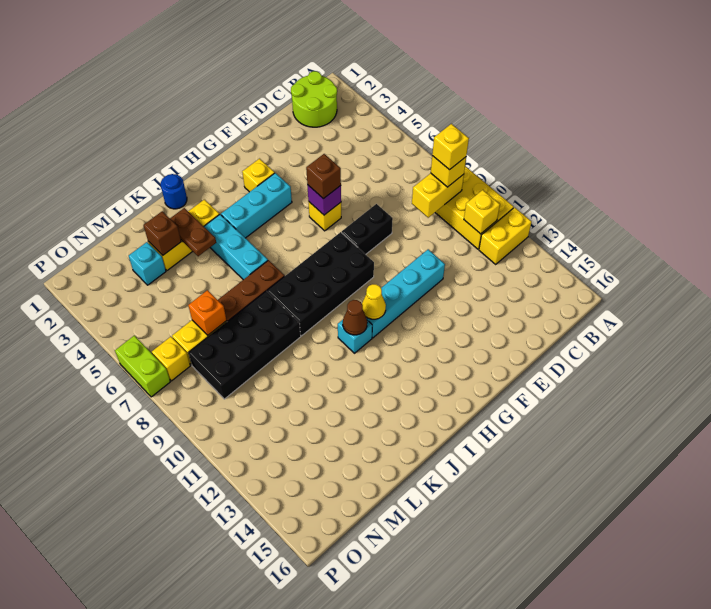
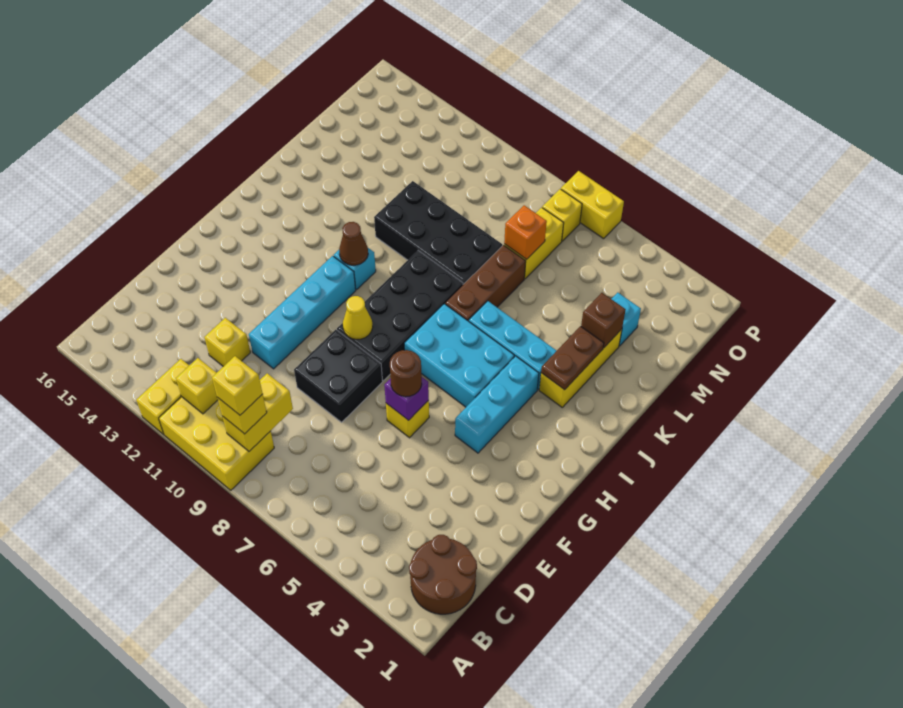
lime 2x2 round brick [291,71,337,127] -> brown 2x2 round brick [409,535,477,614]
black 1x2 brick [342,204,393,254] -> black 2x2 brick [294,330,383,422]
brown 1x1 brick [306,154,341,199] -> brown 1x1 round brick [390,350,422,397]
yellow 1x1 brick [242,159,275,192] -> yellow 1x1 brick moved to [204,318,250,367]
none -> cyan 2x3 brick [404,304,514,407]
yellow 1x1 cone [362,284,386,319] -> yellow 1x1 cone moved to [343,296,373,340]
blue 1x1 round brick [161,174,187,209] -> none
brown 1x2 plate [170,208,216,256] -> brown 1x2 plate turned to [541,326,604,390]
black 2x4 brick [189,291,301,399] -> black 2x4 brick turned to [374,181,502,284]
lime 1x2 brick [115,335,170,397] -> yellow 1x2 brick [561,171,624,239]

